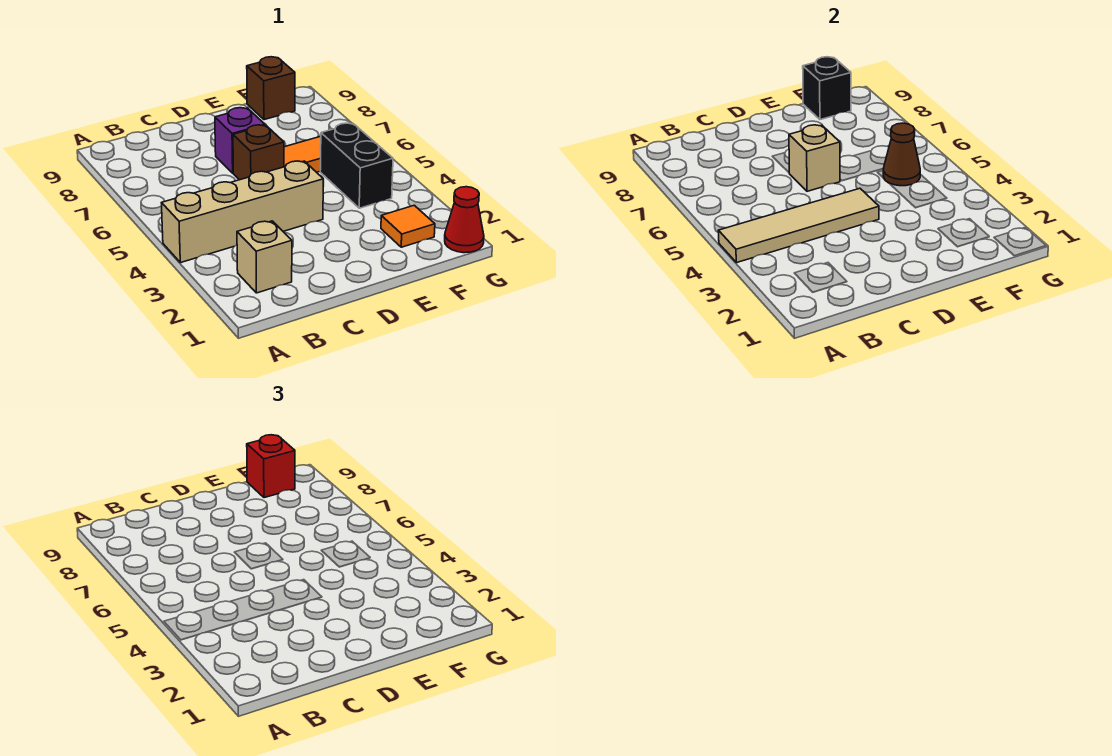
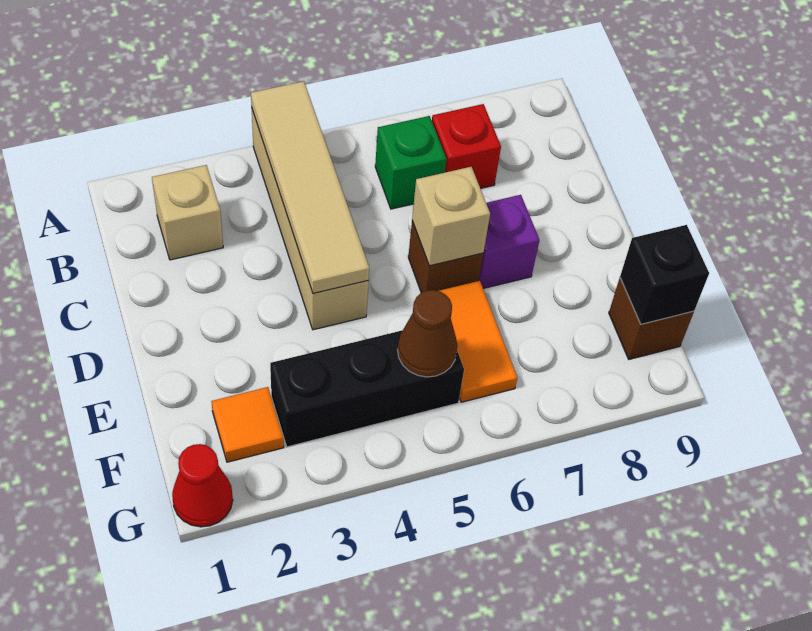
none -> green 1x1 brick [375,116,446,209]
black 1x2 brick [320,123,393,208] -> black 1x3 brick [270,330,464,447]
red 1x1 brick [247,435,295,498] -> red 1x1 brick moved to [432,104,501,189]

